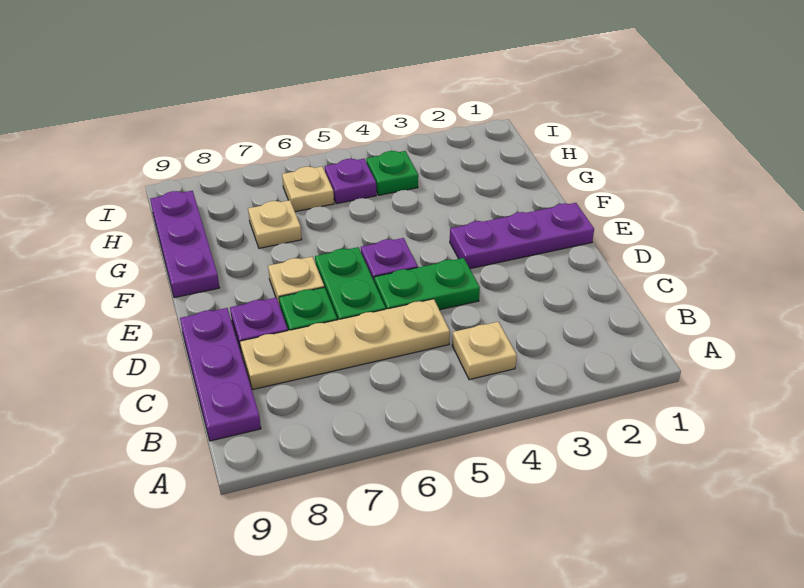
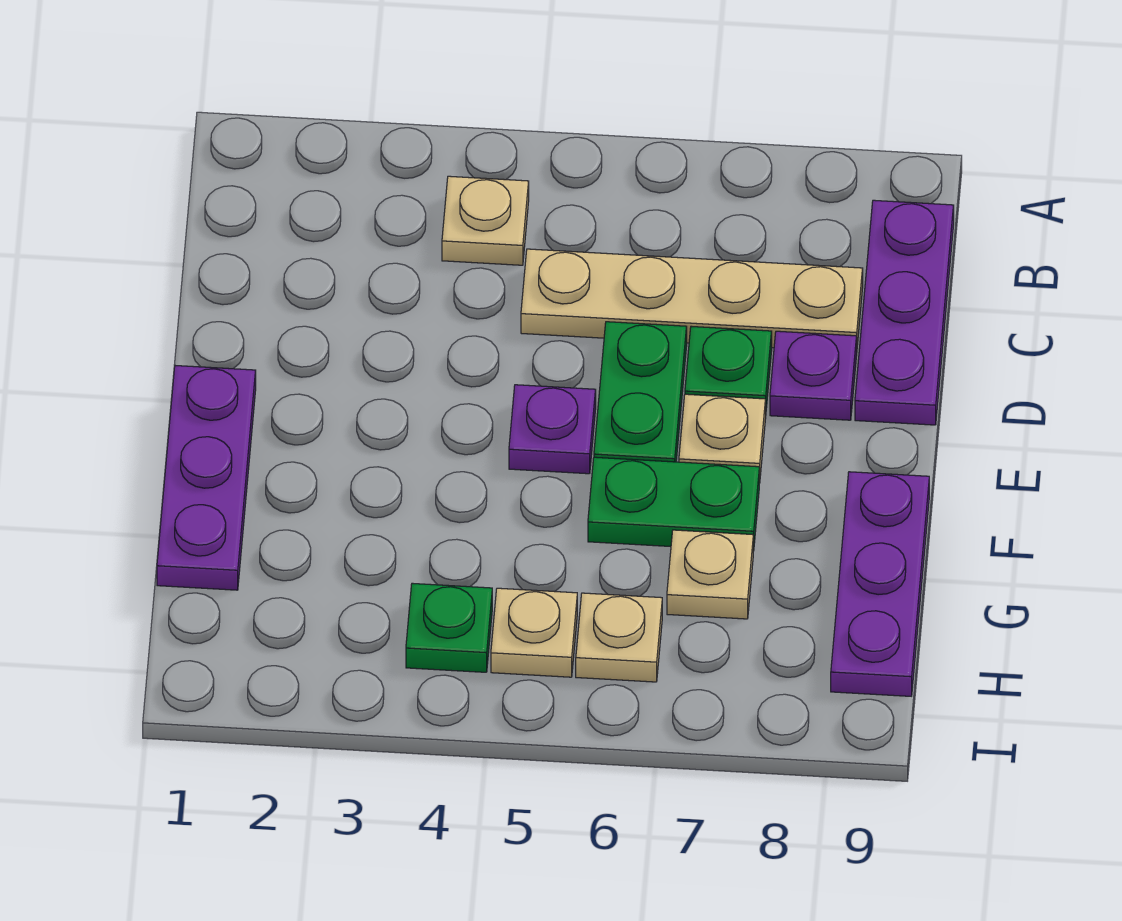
green 1x2 plate [374,258,480,310] -> green 1x2 plate moved to [588,457,759,551]
purple 1x3 plate [450,203,594,269] -> purple 1x3 plate turned to [157,366,256,590]
purple 1x1 plate [325,159,376,204] -> tan 1x1 plate [491,588,577,677]

